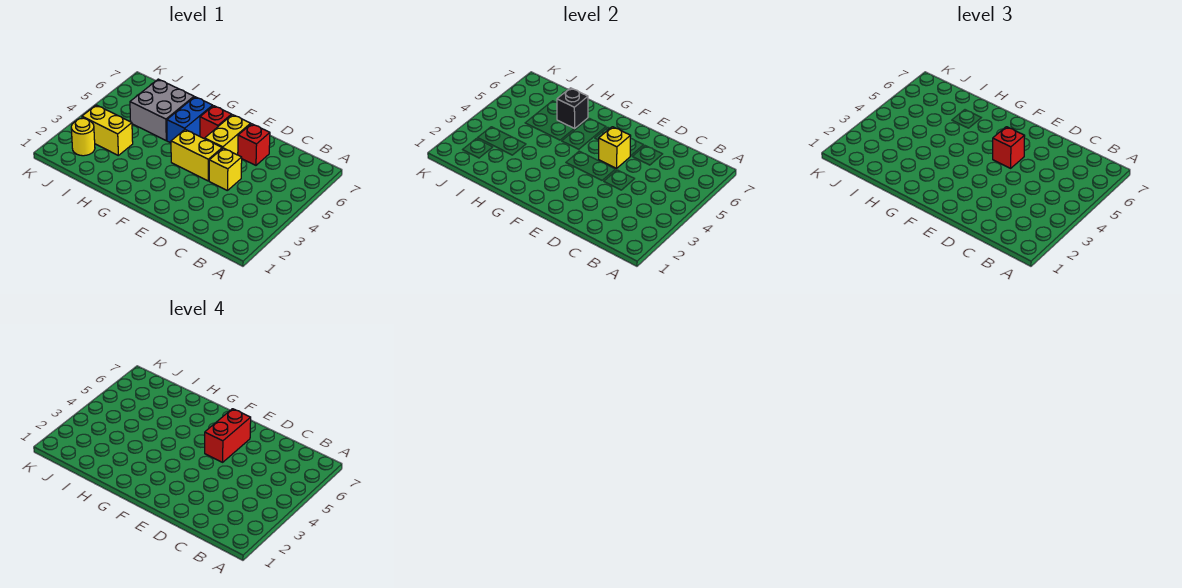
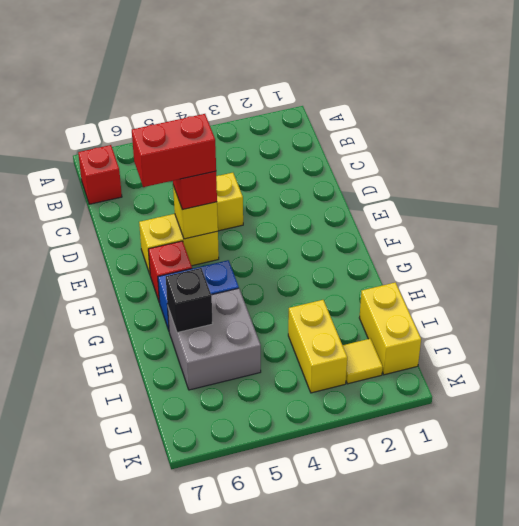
red 1x1 brick [238,124,270,165] -> red 1x1 brick moved to [78,145,122,204]
yellow 1x2 brick [171,130,222,181] -> yellow 1x2 brick moved to [359,282,421,375]
yellow 1x1 round brick [71,118,95,156] -> yellow 1x1 tile [343,339,383,384]

